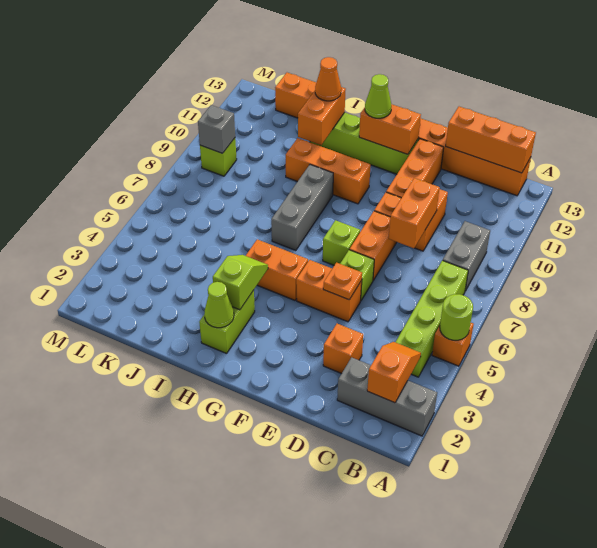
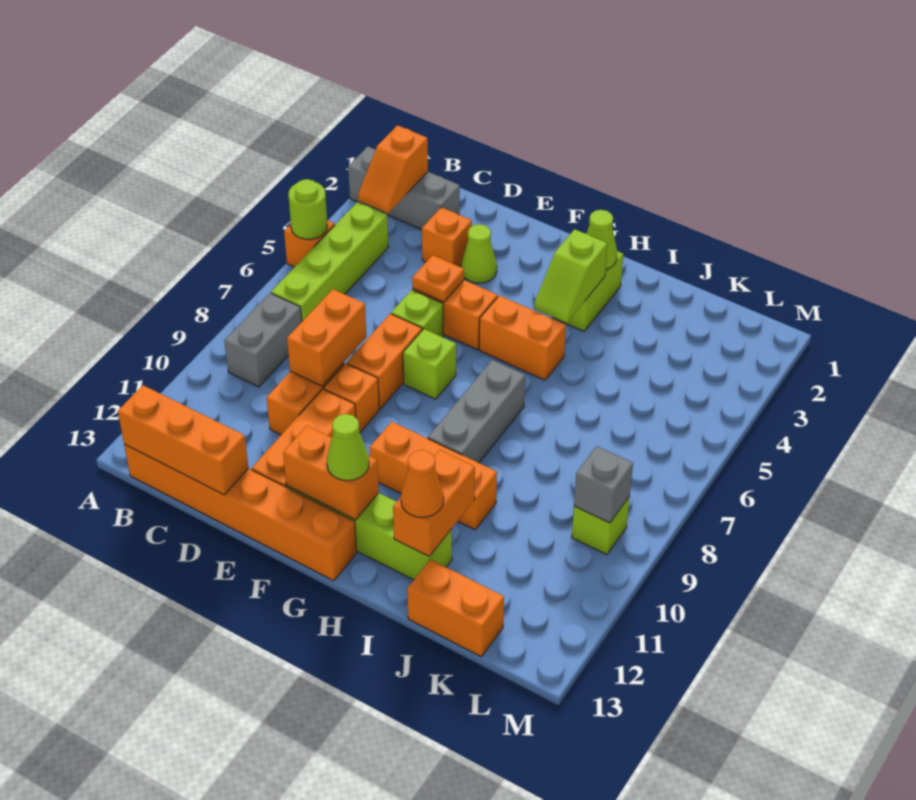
none -> lime 1x1 cone [461,224,497,283]

